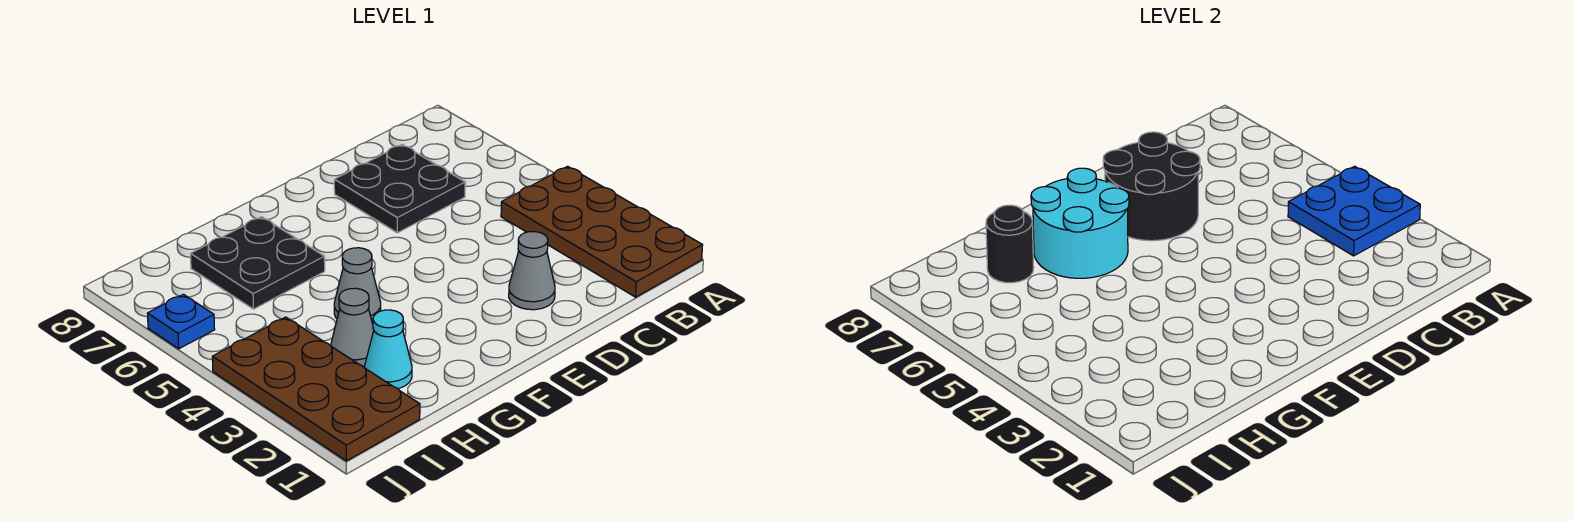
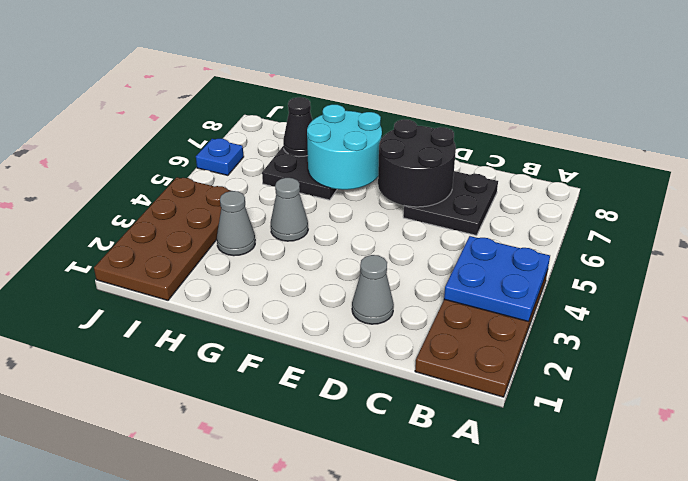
cyan 1x1 cone [365,310,412,389] -> none
black 1x1 round brick [986,205,1034,283] -> black 1x1 cone [283,97,312,157]

